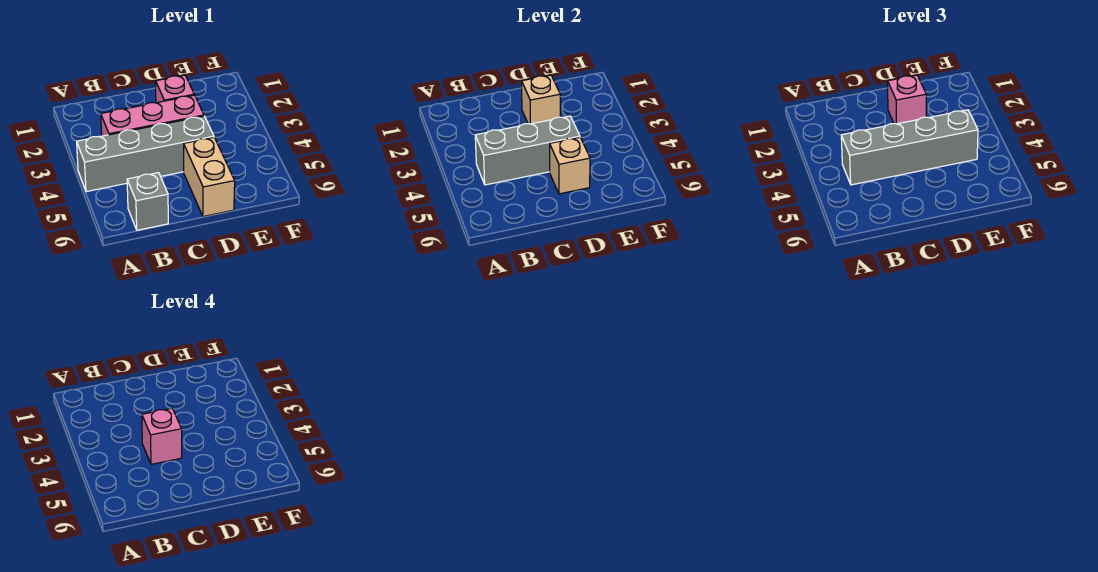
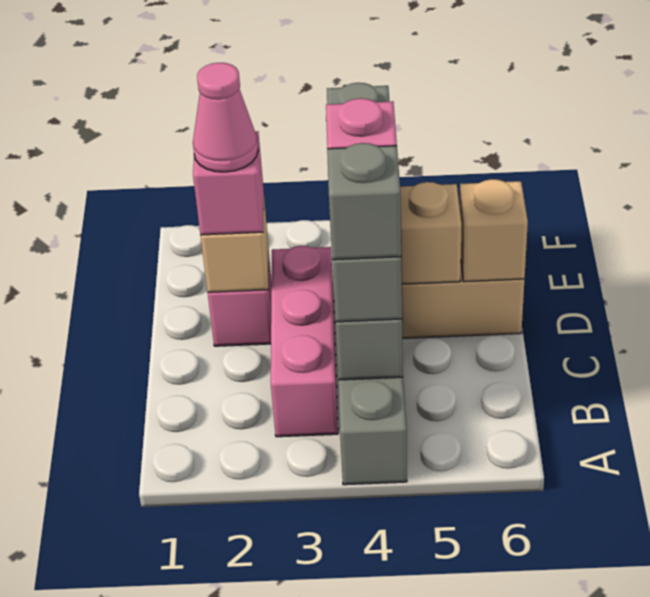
grey 1x1 brick [127,173,168,230] -> grey 1x1 brick moved to [327,143,401,260]
none -> pink 1x1 cone [193,63,258,172]
none -> tan 1x1 brick [459,179,528,282]

